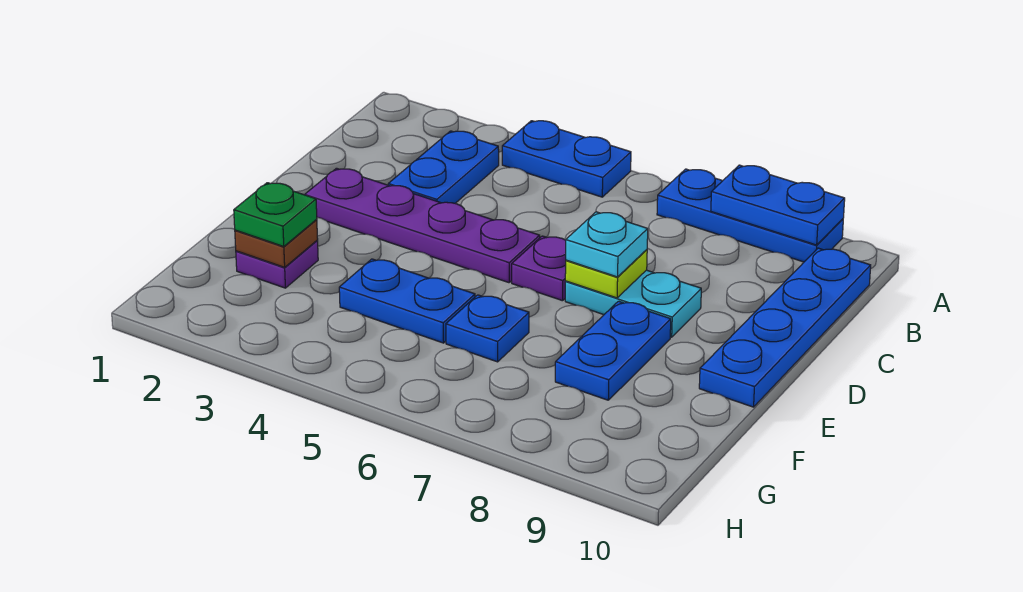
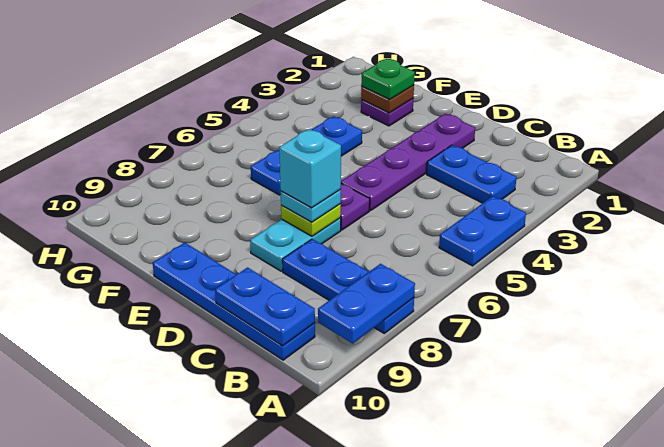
blue 1x3 plate [657,169,843,262] -> blue 1x3 plate turned to [282,239,414,333]
none -> cyan 1x1 brick [279,129,341,208]
blue 1x2 plate [555,301,671,400] -> blue 1x2 plate moved to [215,268,315,346]

